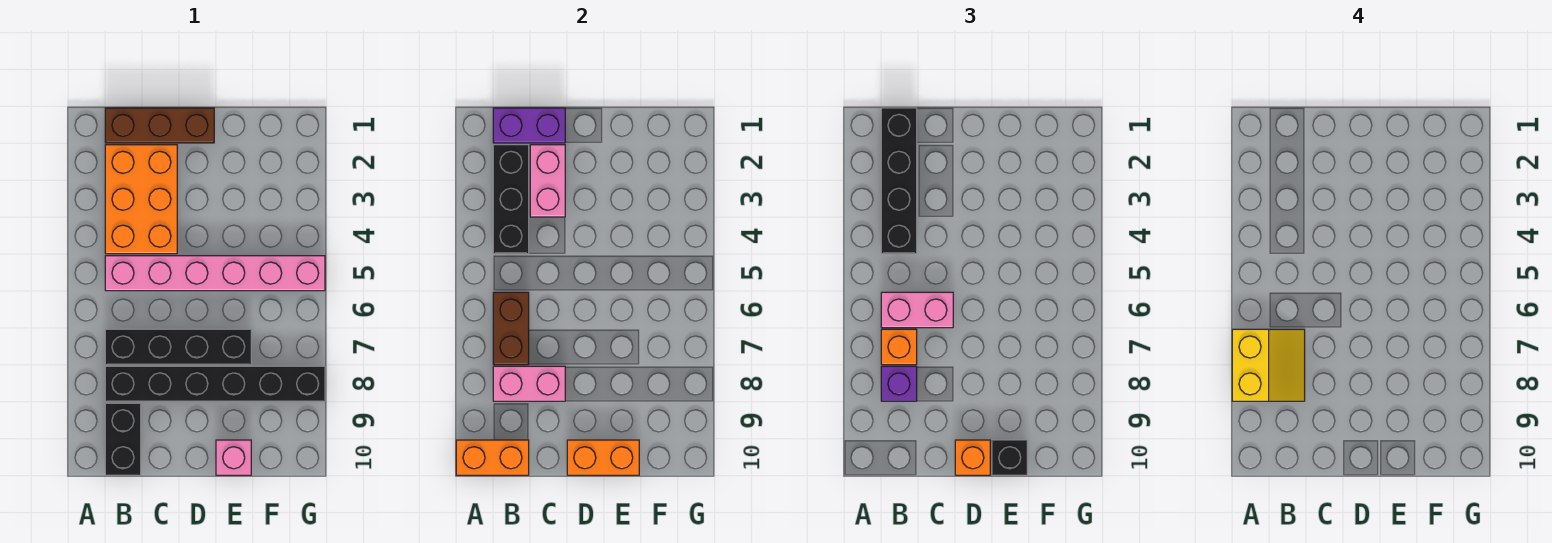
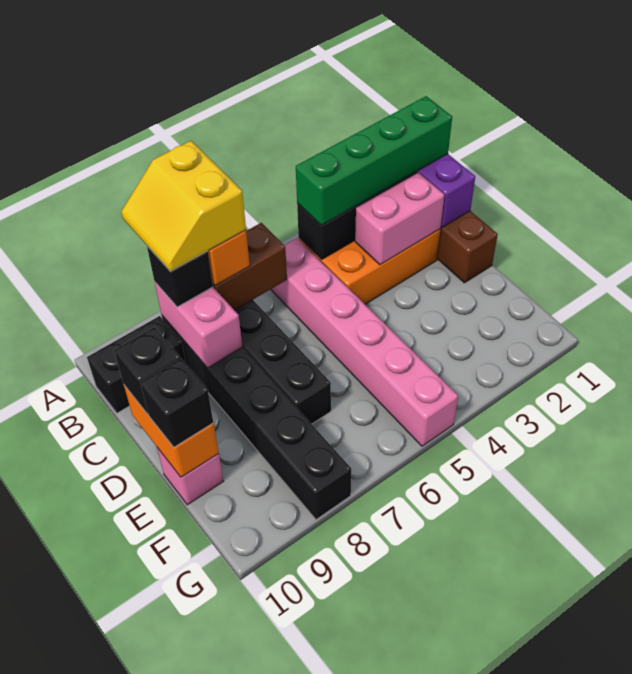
yellow 2x2 slope [1232,329,1305,401] -> yellow 2x2 slope turned to [121,141,246,271]
orange 1x2 brick [456,440,529,475] -> none
black 1x4 brick [881,108,917,254] -> green 1x4 brick [296,96,452,225]
pink 1x2 brick [881,292,953,328] -> none
purple 1x1 brick [881,366,917,401] -> black 1x1 brick [147,246,213,307]
orange 1x1 brick [955,440,990,475] -> black 1x1 brick [114,327,180,414]

